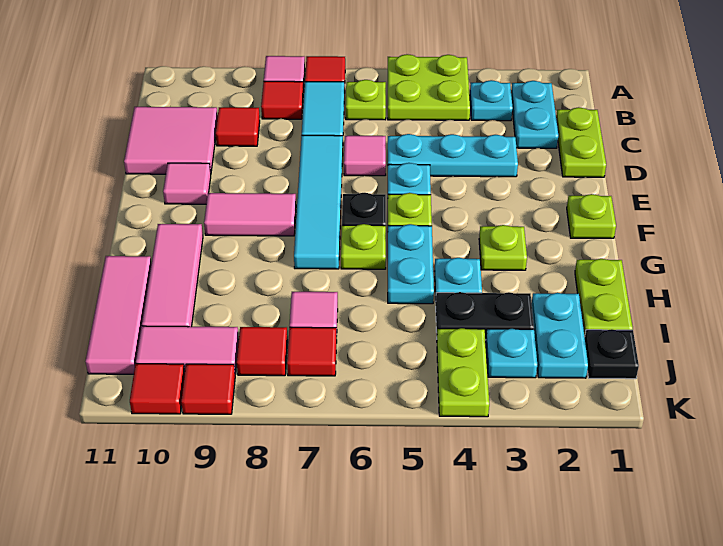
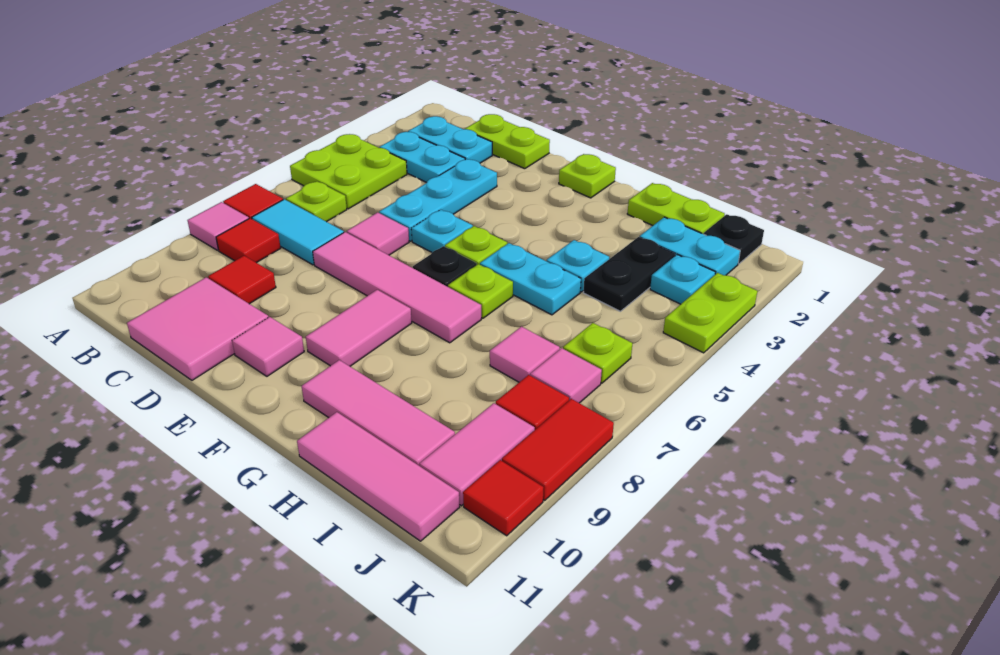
cyan 1x1 plate [470,80,513,121] -> cyan 1x2 plate [380,132,465,182]
cyan 1x4 tile [294,135,343,269] -> pink 1x4 tile [313,232,481,343]
lime 1x1 plate [479,225,527,270] -> lime 1x1 plate moved to [563,323,632,383]
lime 1x2 plate [437,328,489,417] -> lime 1x2 plate turned to [663,273,757,353]
red 1x1 tile [287,327,337,376] -> pink 1x1 tile [530,348,602,403]
red 1x1 tile [181,364,235,414] -> red 1x2 tile [502,399,614,500]

